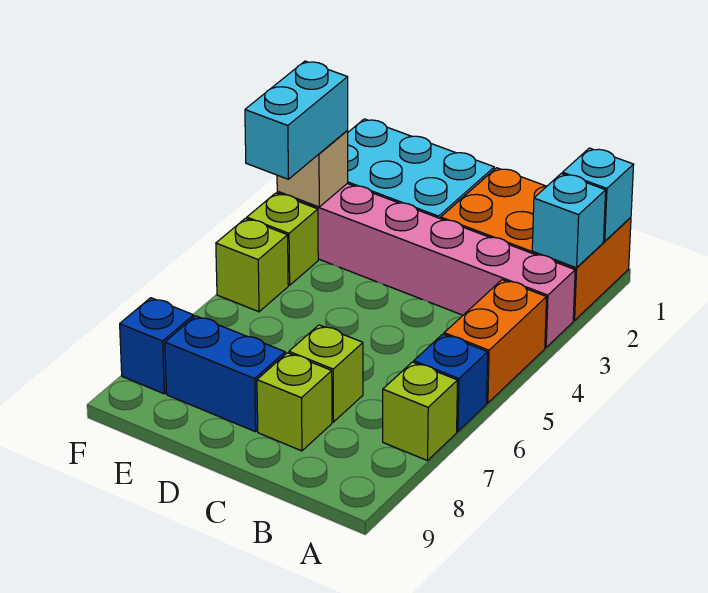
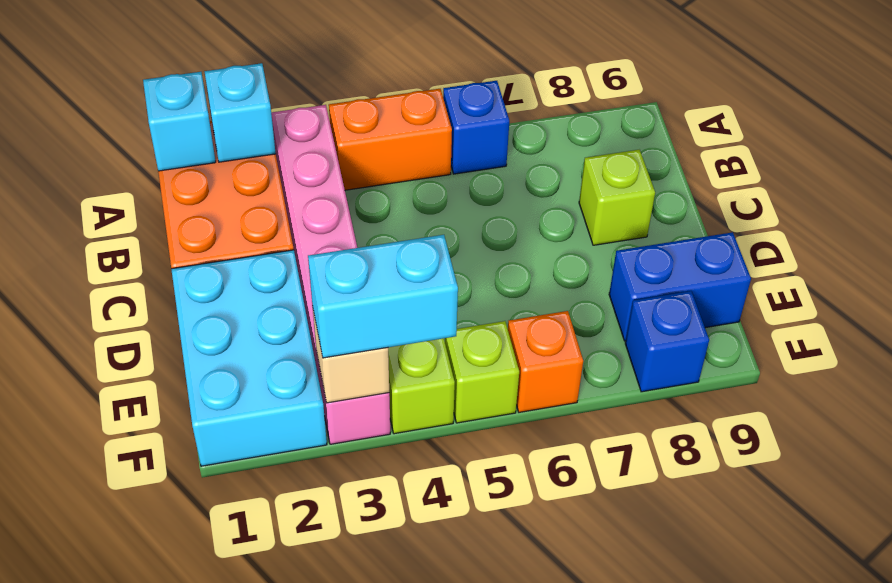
lime 1x1 brick [383,362,458,461] -> none
lime 1x1 brick [289,325,363,422] -> none
blue 1x2 brick [165,316,285,432] -> blue 1x2 brick turned to [609,232,751,341]
none -> orange 1x1 brick [508,311,583,412]

